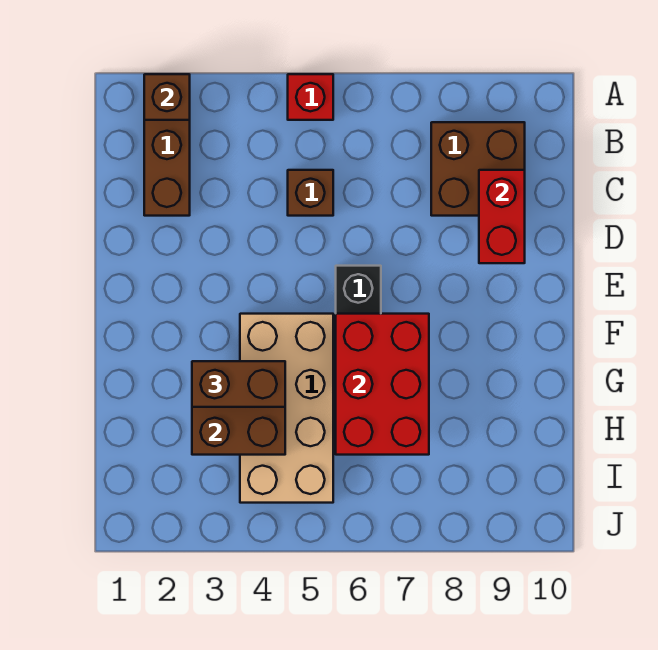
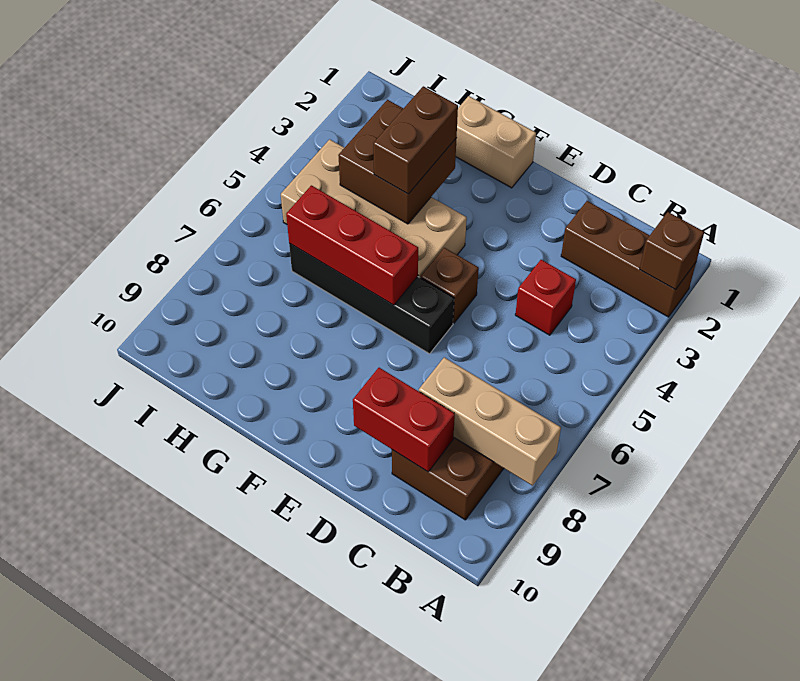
red 1x1 brick [288,74,333,120] -> red 1x1 brick moved to [515,260,576,335]
none -> tan 1x3 brick [419,357,561,486]
brown 1x1 brick [288,170,333,216] -> brown 1x1 brick moved to [421,248,479,323]
none -> tan 1x2 brick [456,96,536,188]
red 2x3 brick [336,314,429,455] -> red 1x3 brick [286,185,418,305]

